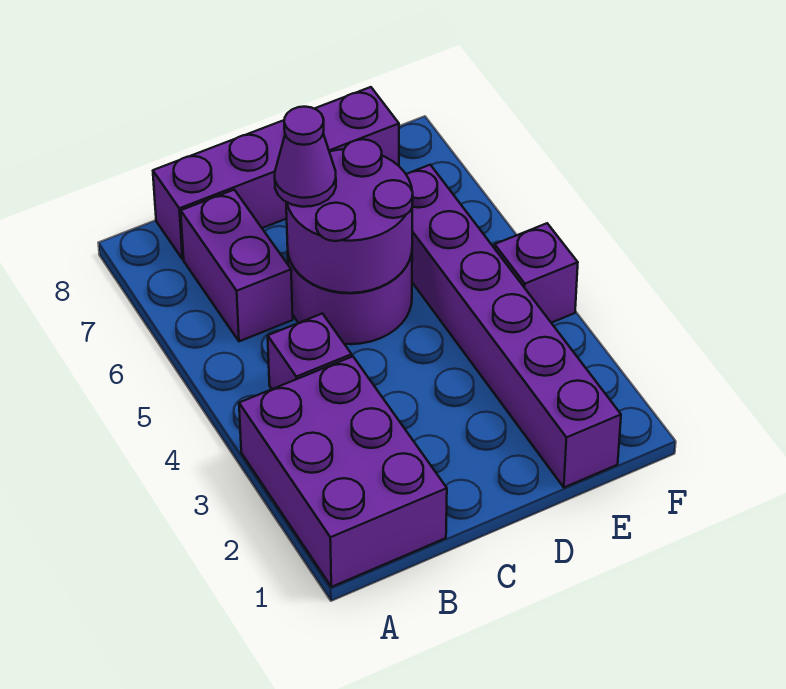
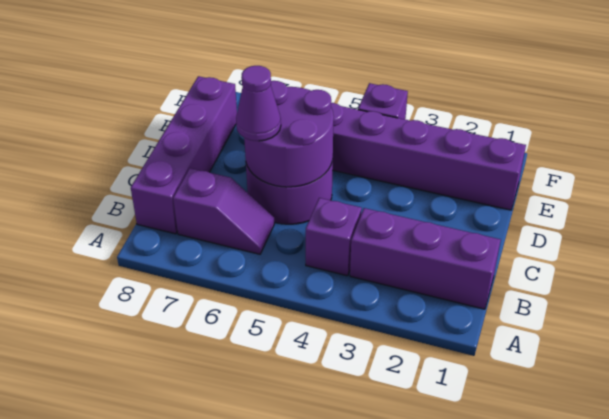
purple 2x3 brick [239,357,447,587] -> purple 1x3 brick [350,208,501,309]
purple 1x2 brick [181,190,293,341] -> purple 1x2 slope [173,168,274,254]

